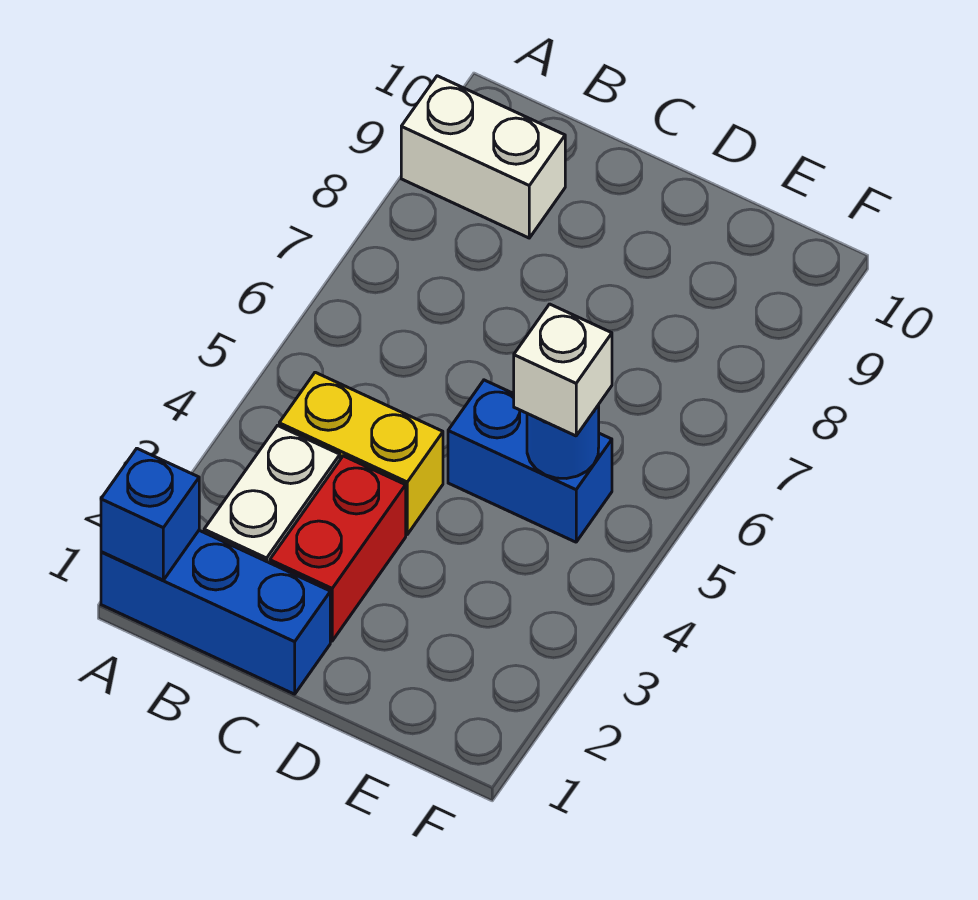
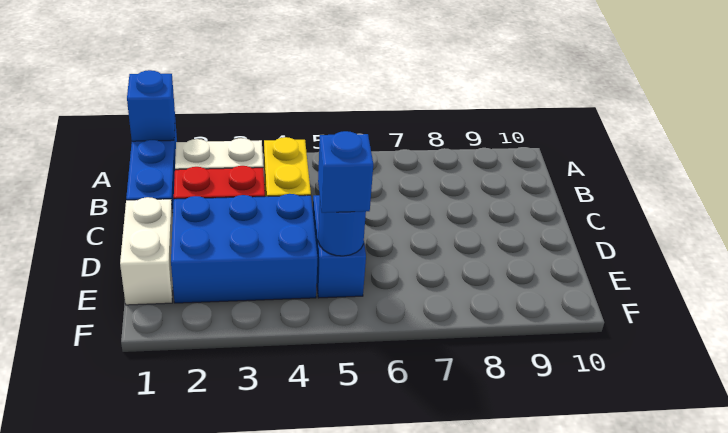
white 1x2 brick [401,76,565,238] -> white 1x2 brick moved to [120,197,173,305]
none -> blue 2x3 brick [171,194,317,303]
white 1x1 brick [514,304,612,436] -> blue 1x1 brick [318,131,373,213]

